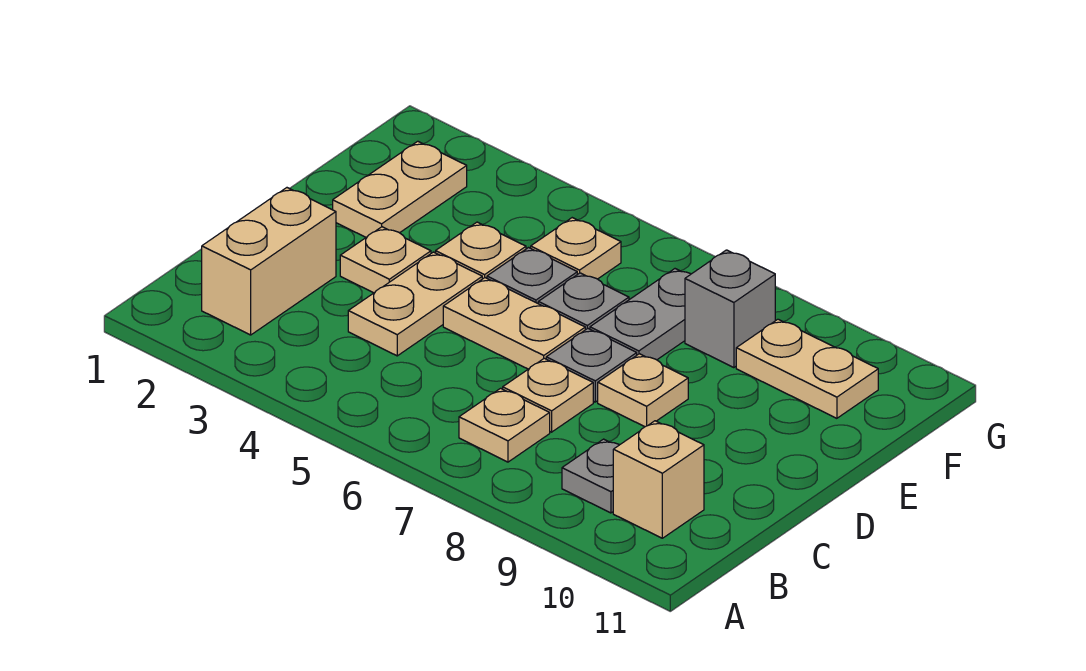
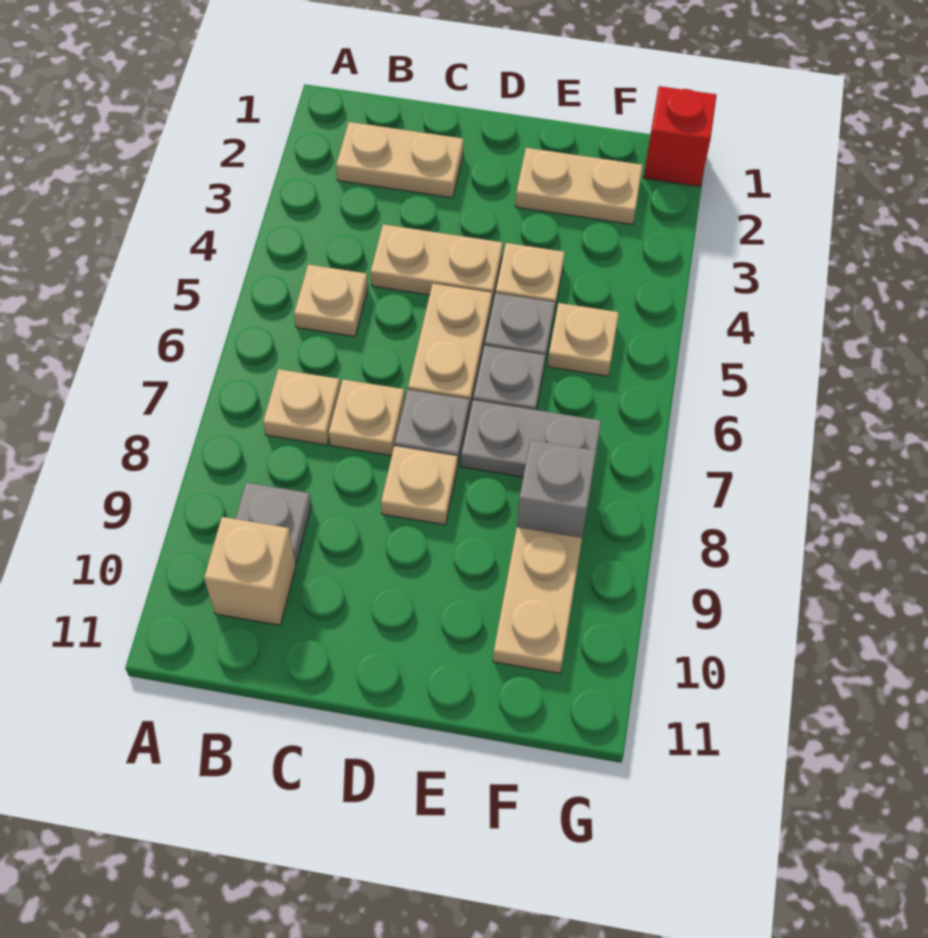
tan 1x2 brick [202,188,336,335] -> tan 1x2 plate [336,122,463,198]
tan 1x1 plate [340,227,431,293] -> tan 1x1 plate moved to [294,265,368,337]
none -> red 1x1 brick [644,86,717,186]

